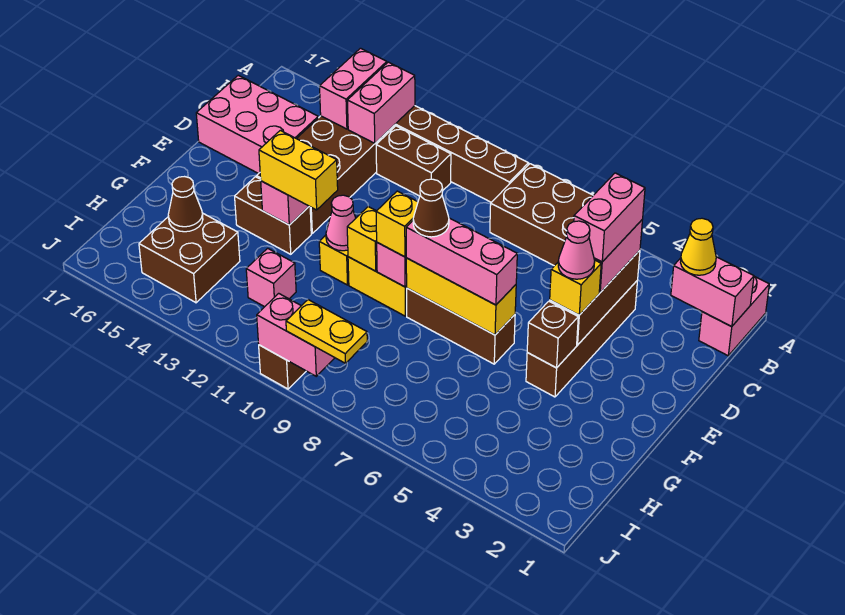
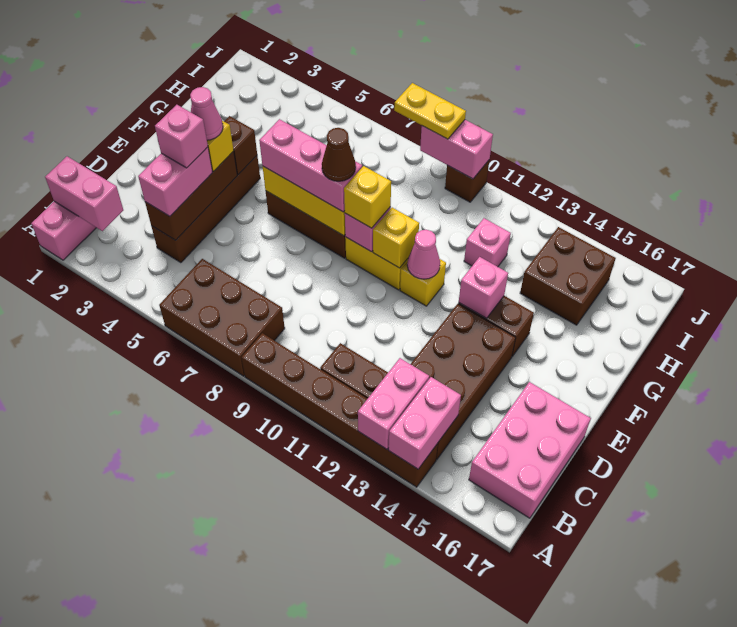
yellow 1x1 cone [680,218,716,275] -> none
pink 1x2 brick [574,173,645,262] -> pink 1x1 brick [155,105,208,168]
pink 2x3 brick [196,75,318,174] -> pink 2x3 brick turned to [469,382,591,518]
yellow 1x2 brick [259,130,338,210] -> none
brown 1x1 cone [168,177,203,232] -> none

